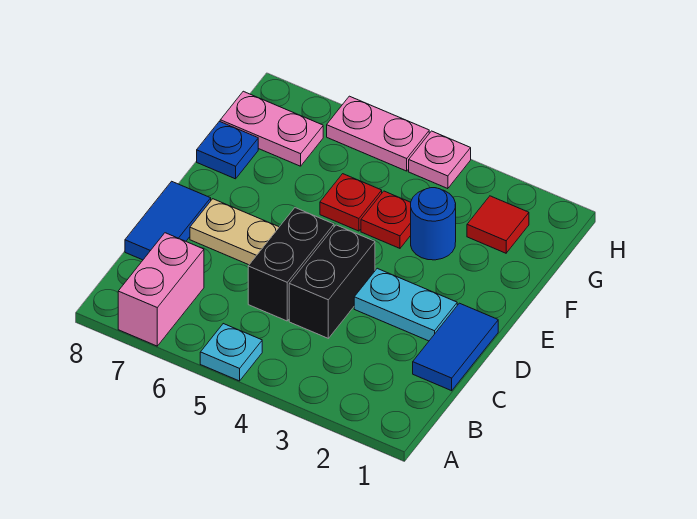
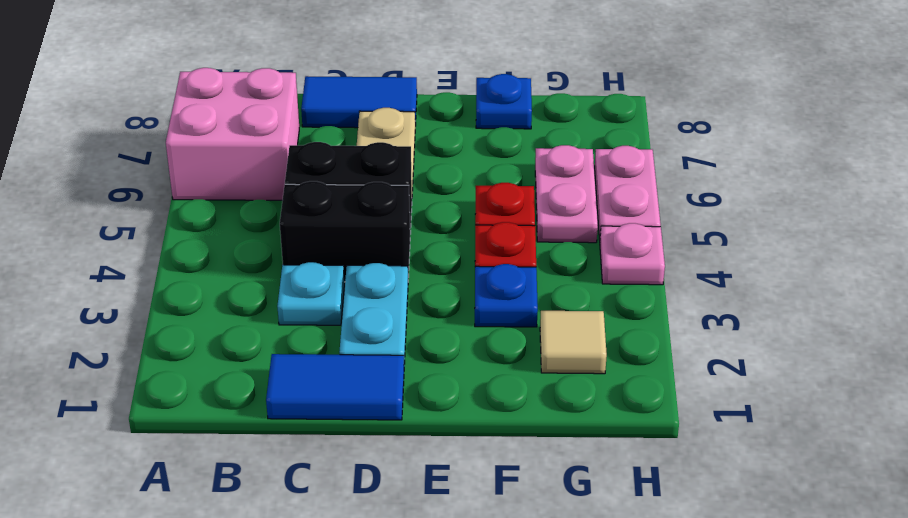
cyan 1x1 plate [200,324,262,381] -> cyan 1x1 plate moved to [277,262,344,325]
pink 1x2 brick [118,233,204,346] -> pink 2x2 brick [166,68,299,200]
blue 1x1 round brick [411,188,456,260] -> blue 1x1 plate [475,264,538,327]
red 1x1 tile [467,196,529,253] -> tan 1x1 tile [540,311,607,374]
pink 1x2 plate [220,91,323,166] -> pink 1x2 plate moved to [535,145,598,243]

